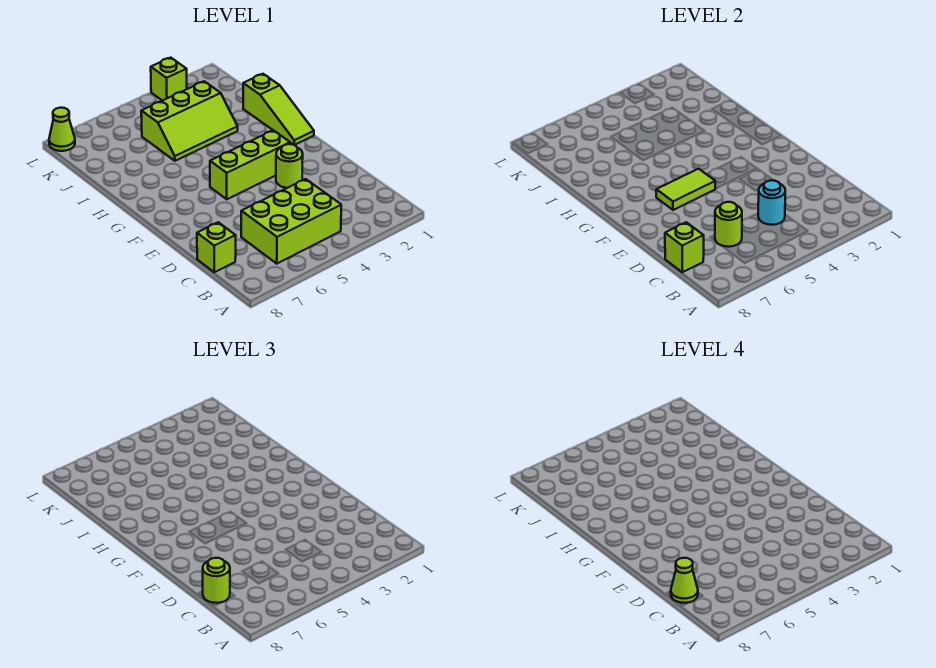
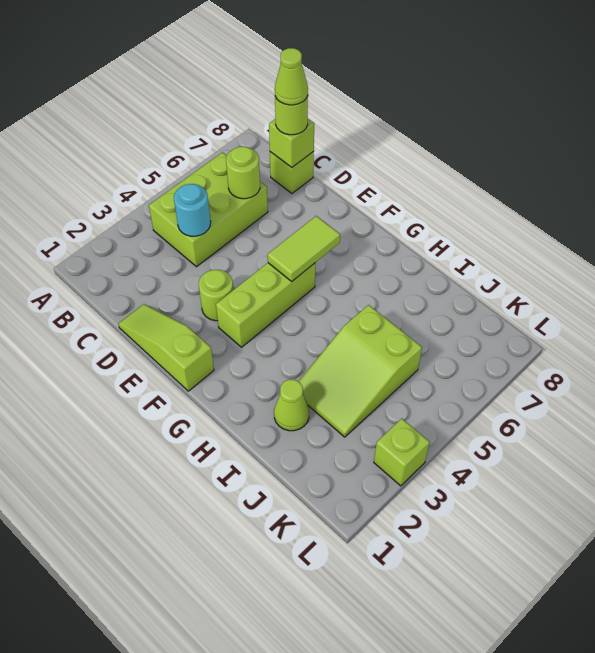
lime 1x3 slope [243,74,314,145] -> lime 1x3 slope moved to [118,304,214,391]
lime 2x3 slope [141,81,238,161] -> lime 2x3 slope turned to [299,305,422,437]
lime 1x1 cone [49,108,75,151] -> lime 1x1 cone moved to [274,380,309,431]

